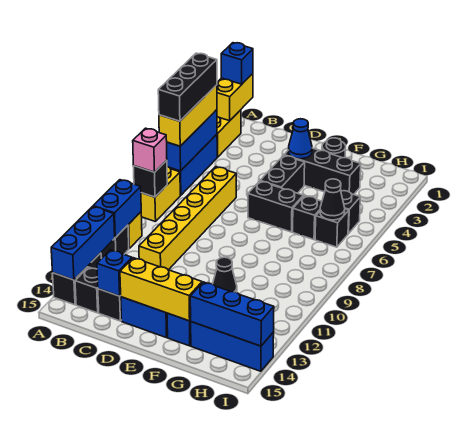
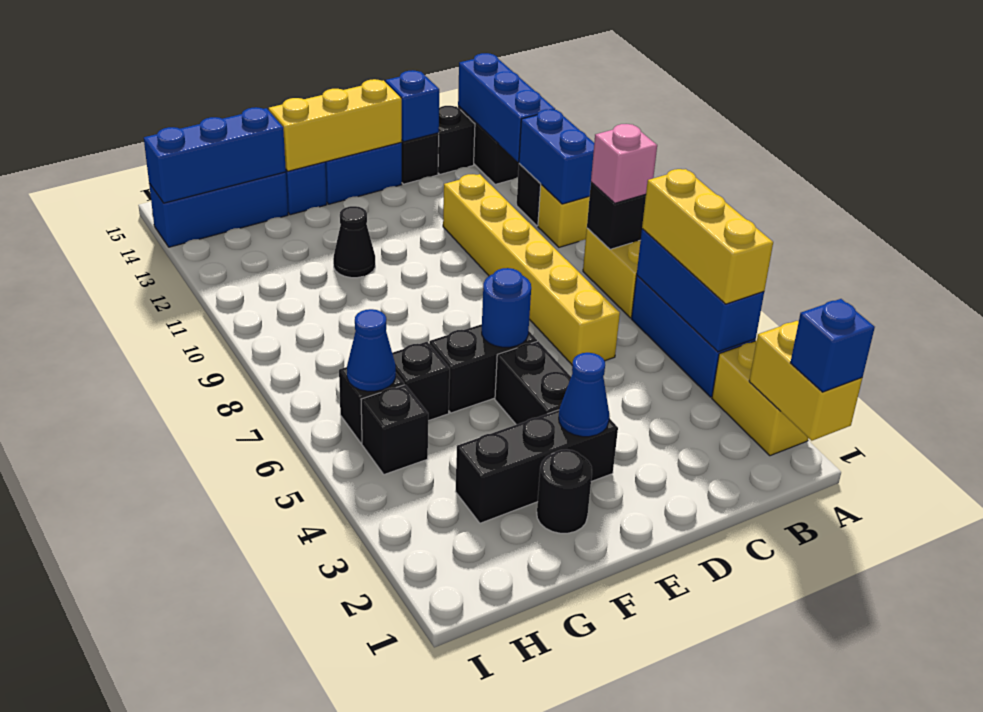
black 1x3 brick [158,53,217,121] -> none
none -> blue 1x1 round brick [482,268,531,347]
black 1x1 cone [320,179,345,220] -> blue 1x1 cone [347,309,396,391]

